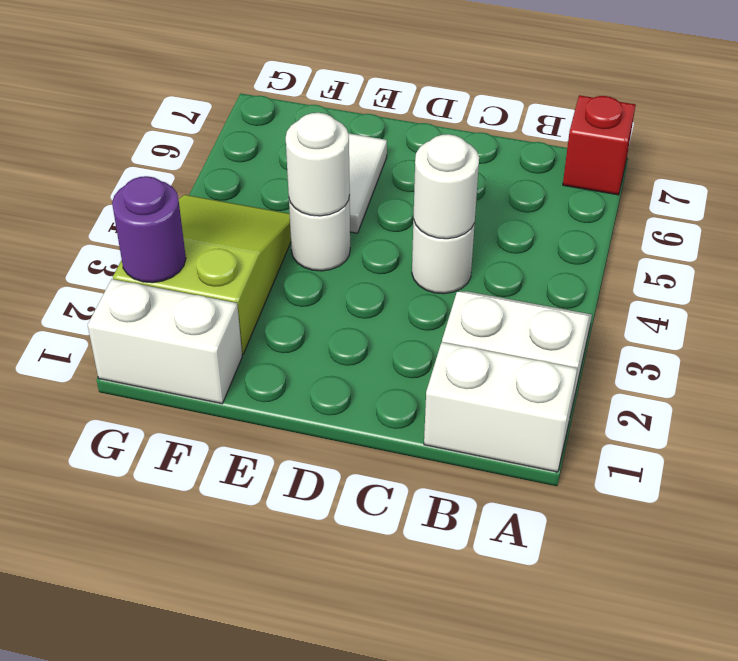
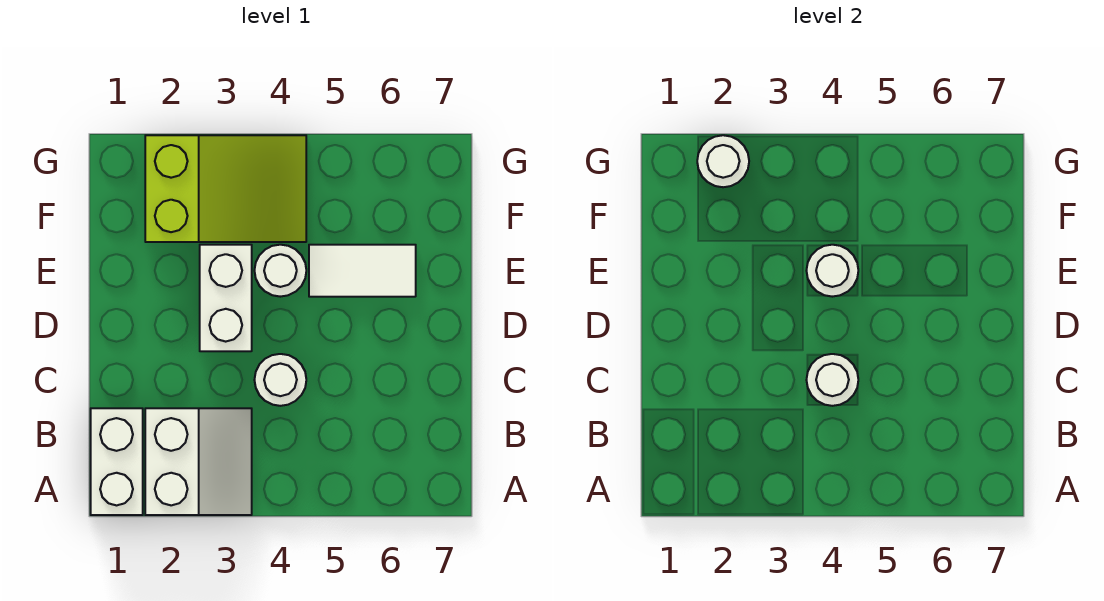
red 1x1 brick [563,95,636,195] -> none
white 1x2 brick [88,279,242,404] -> white 1x2 brick moved to [200,245,252,351]
purple 1x1 round brick [112,176,186,283] -> white 1x1 round brick [697,135,749,187]

